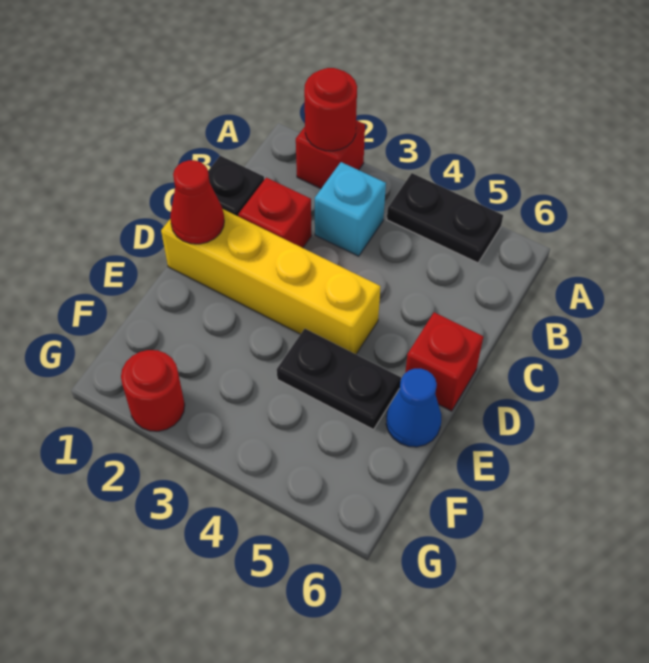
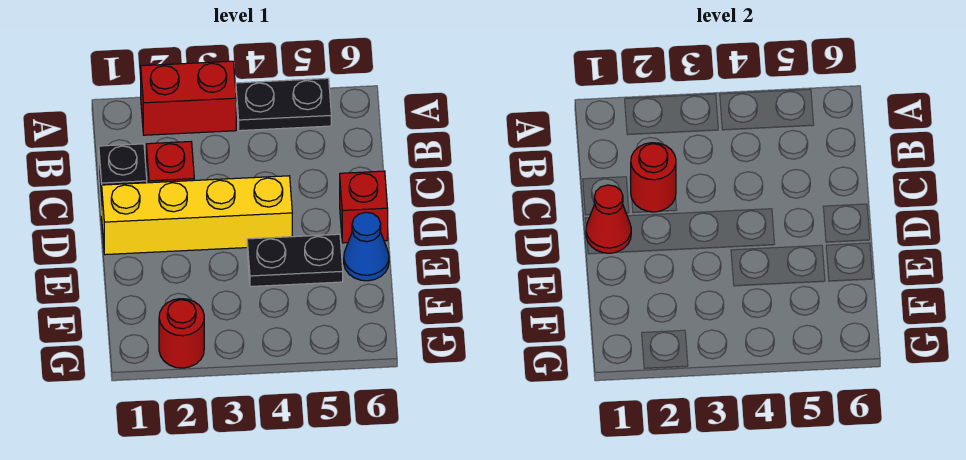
red 1x1 brick [296,120,365,189] -> red 1x2 brick [141,61,236,135]
red 1x1 round brick [304,68,357,151] -> red 1x1 round brick moved to [630,143,676,212]
cyan 1x1 brick [315,162,386,256] -> none

